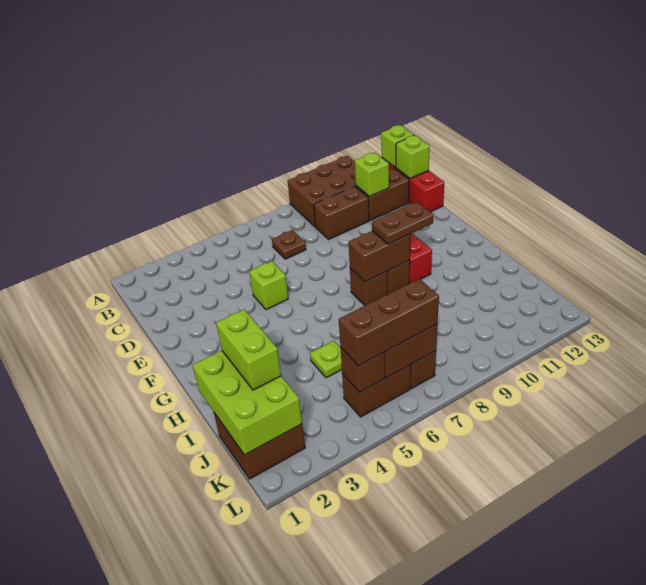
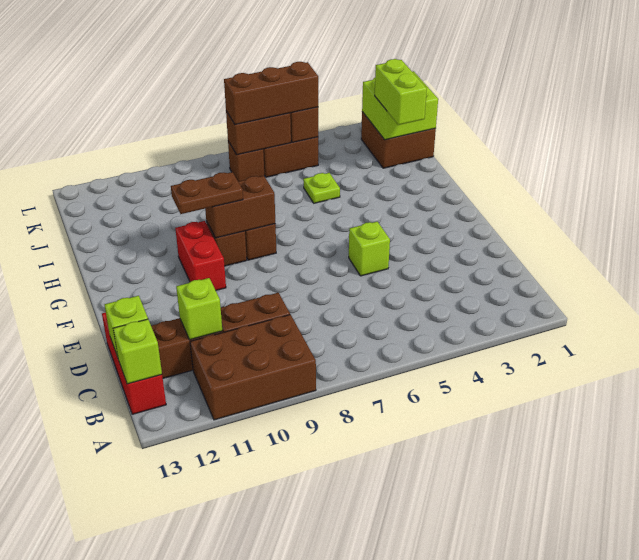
brown 1x1 plate [272,230,306,259] -> none
lime 2x3 brick [193,351,302,455] -> lime 2x2 brick [362,71,438,140]

